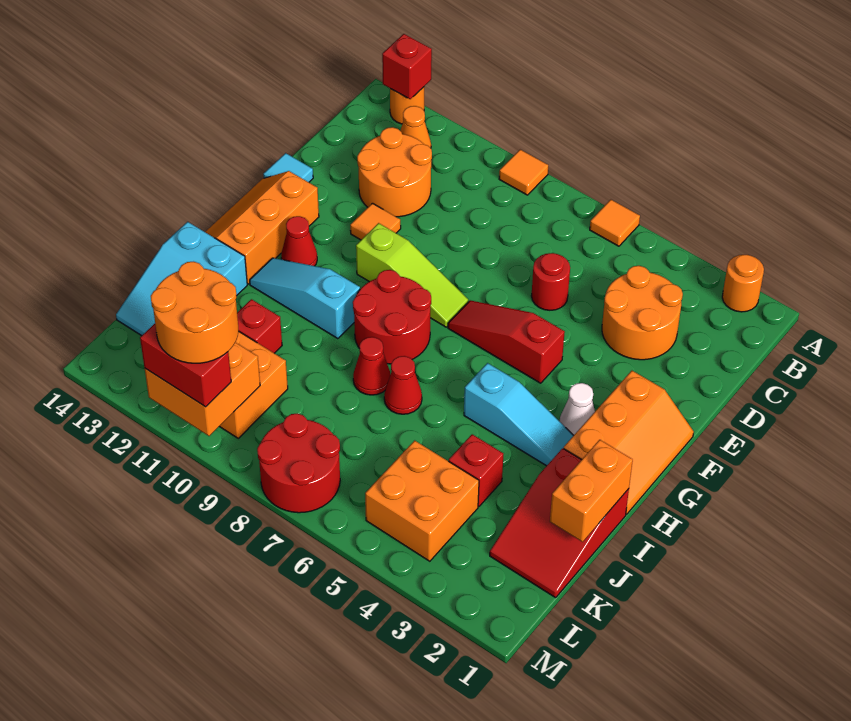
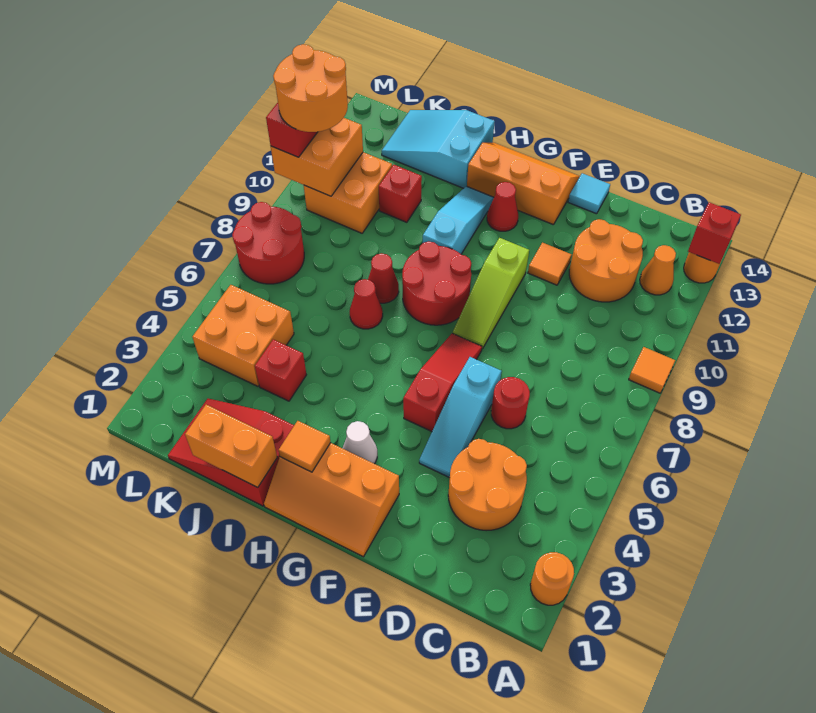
orange 1x1 tile [590,200,640,246] -> orange 1x1 tile moved to [279,421,331,472]
cyan 1x3 slope [464,363,574,466] -> cyan 1x3 slope moved to [419,357,501,478]

